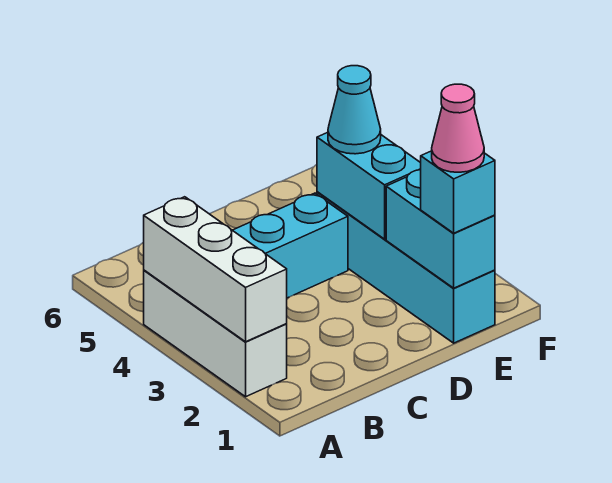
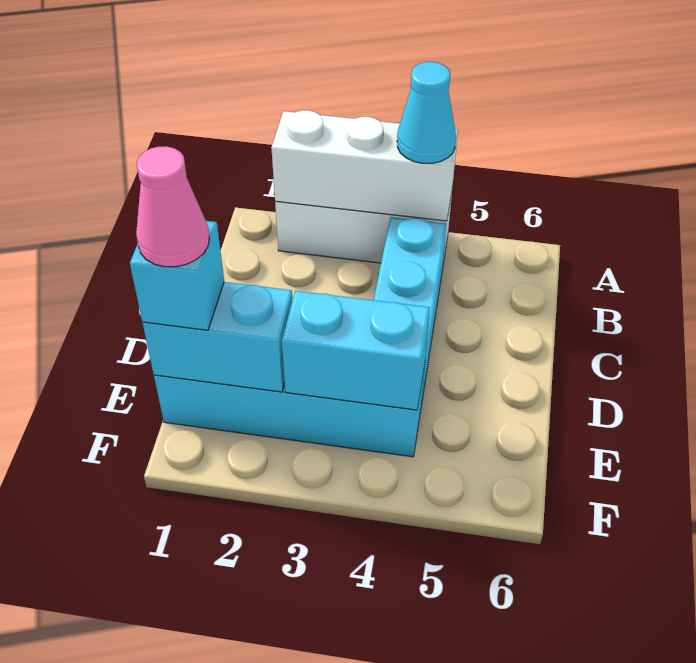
cyan 1x1 cone [328,66,381,154] -> cyan 1x1 cone moved to [397,62,456,163]

